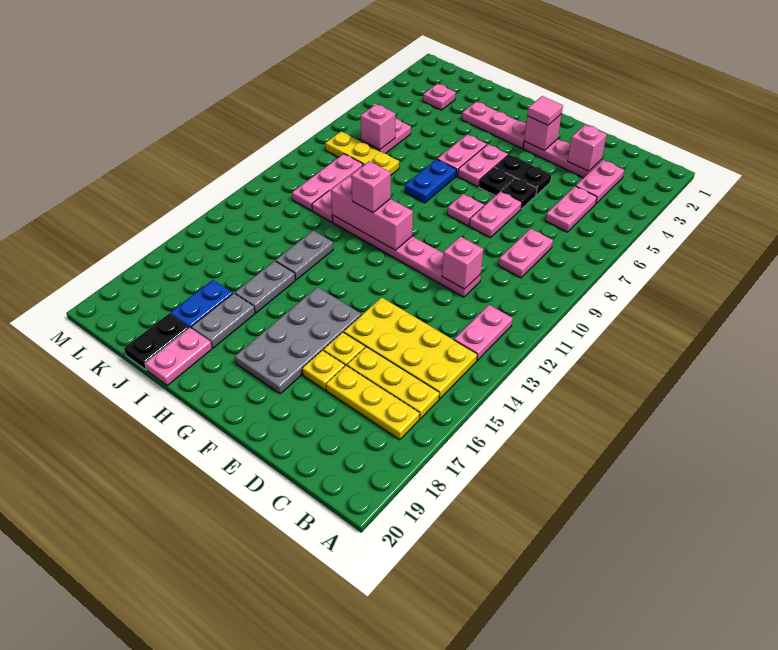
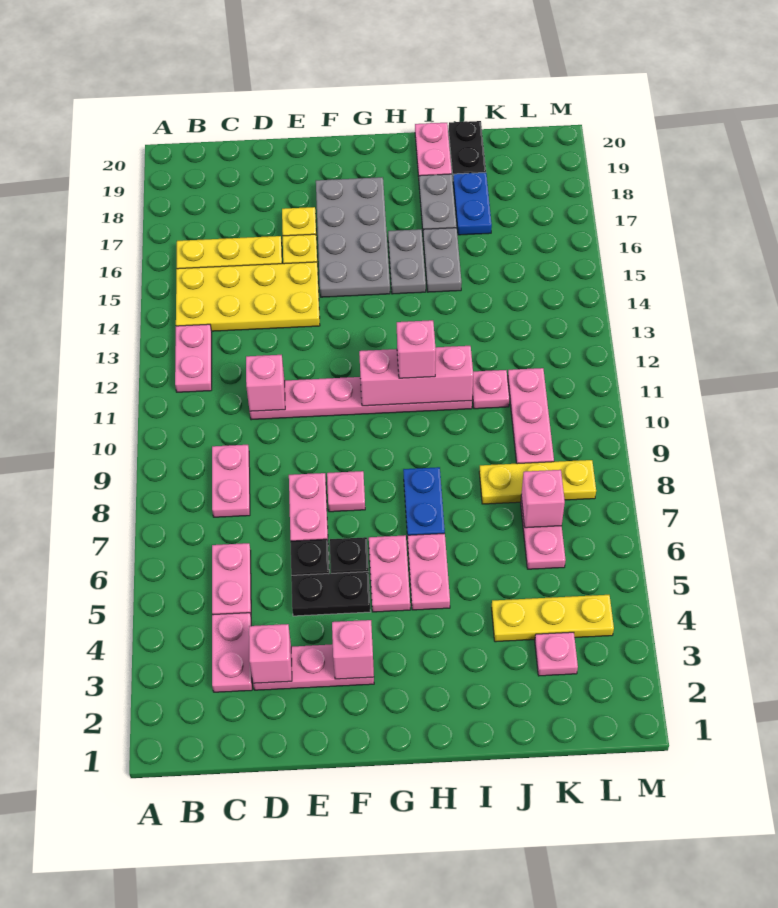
yellow 1x3 plate [326,366,420,440] -> yellow 1x3 plate moved to [492,595,614,642]
pink 1x1 tile [527,96,563,125] -> none
pink 1x3 plate [462,102,526,148] -> none
grey 1x2 plate [276,231,333,280] -> grey 1x2 plate moved to [388,229,426,294]

